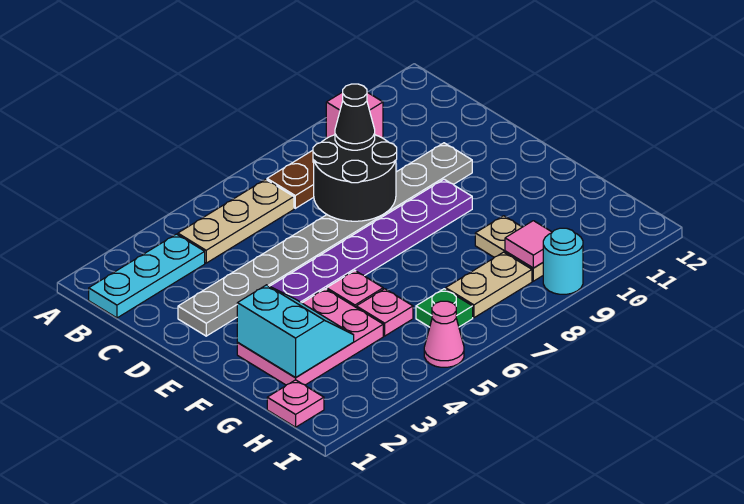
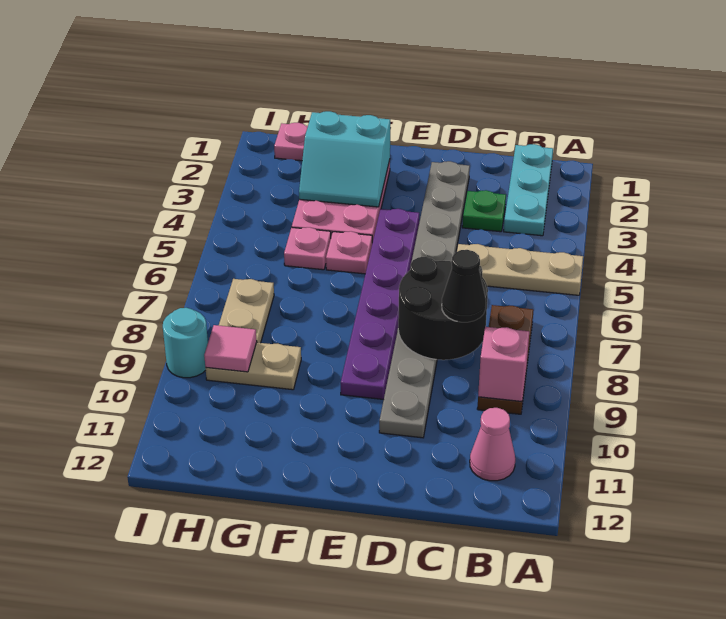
tan 1x3 plate [178,179,294,263] -> tan 1x3 plate turned to [457,244,583,295]
green 1x1 plate [416,289,473,327] -> green 1x1 plate moved to [462,190,506,232]
pink 1x1 cone [424,301,464,367] -> pink 1x1 cone moved to [470,408,515,481]

